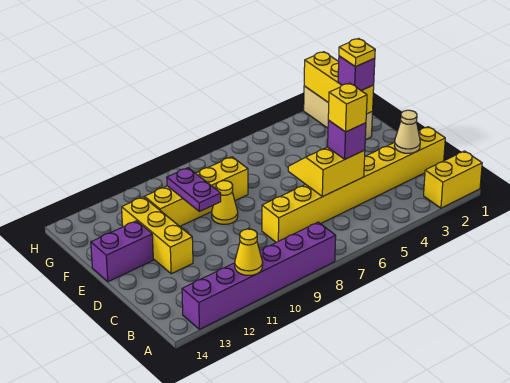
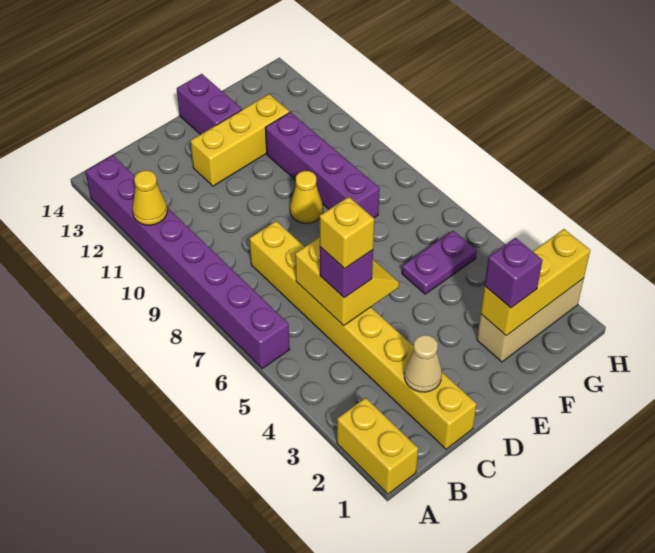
purple 1x6 brick [182,222,336,329] -> purple 1x8 brick [86,155,290,369]
purple 1x2 plate [167,168,221,211] -> purple 1x2 plate moved to [402,231,477,294]
yellow 1x1 plate [339,39,375,67] -> none
yellow 1x4 brick [145,157,248,226] -> purple 1x4 brick [265,112,380,218]

